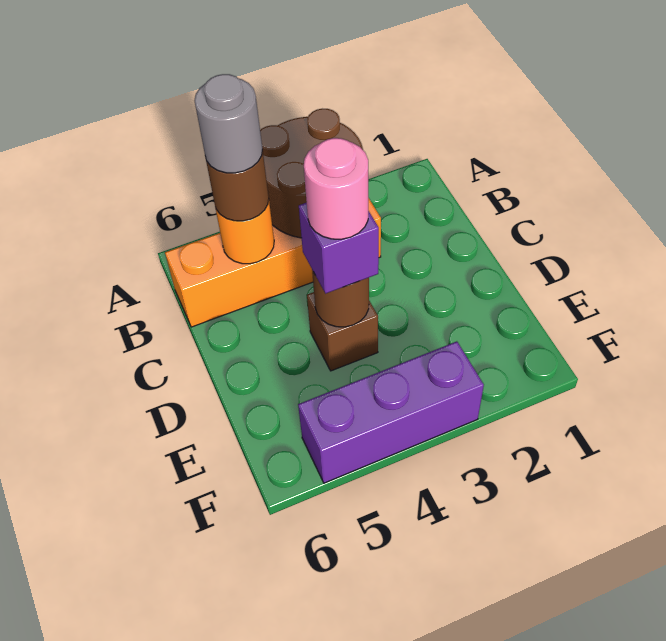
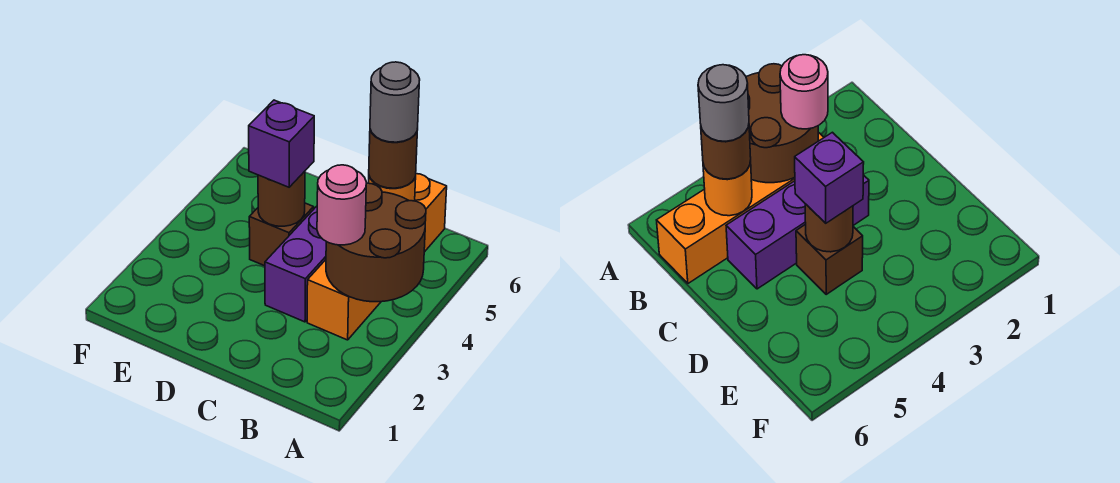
pink 1x1 round brick [304,138,368,239] -> pink 1x1 round brick moved to [317,165,366,245]
purple 1x3 brick [298,341,484,483] -> purple 1x3 brick moved to [265,206,326,322]

